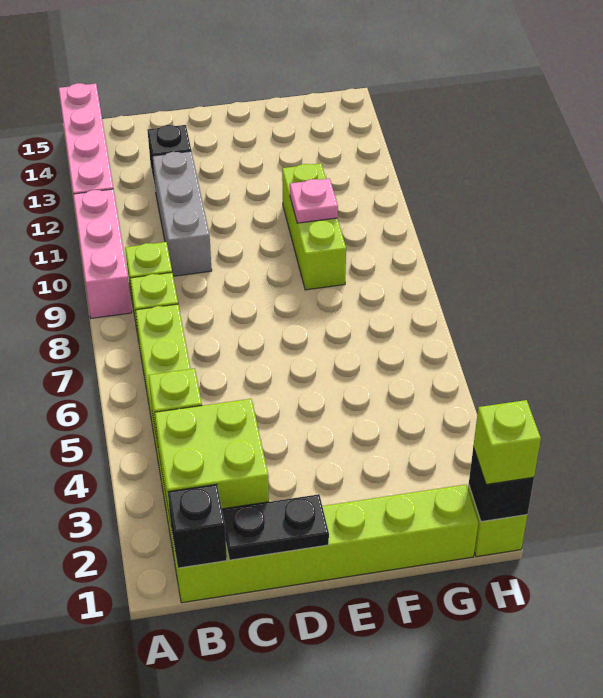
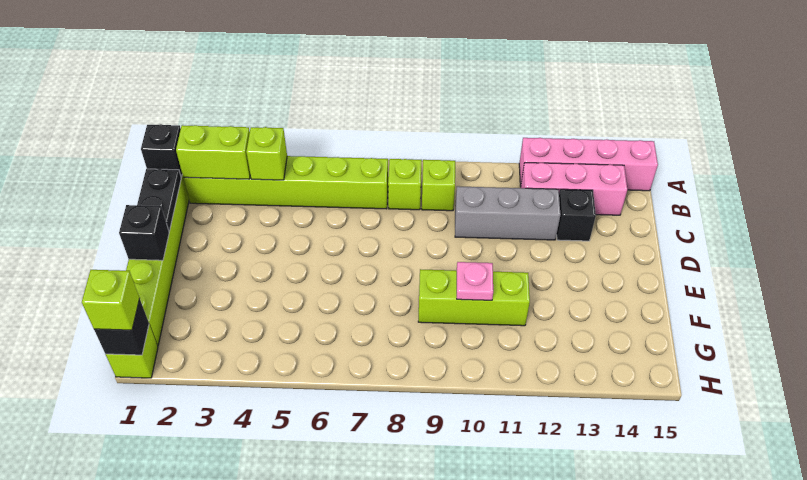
pink 1x3 brick [73,189,132,318] -> pink 1x3 brick moved to [520,163,627,215]
lime 2x2 brick [155,399,269,523] -> lime 1x2 brick [176,125,250,179]
none -> black 1x1 brick [119,205,169,260]

